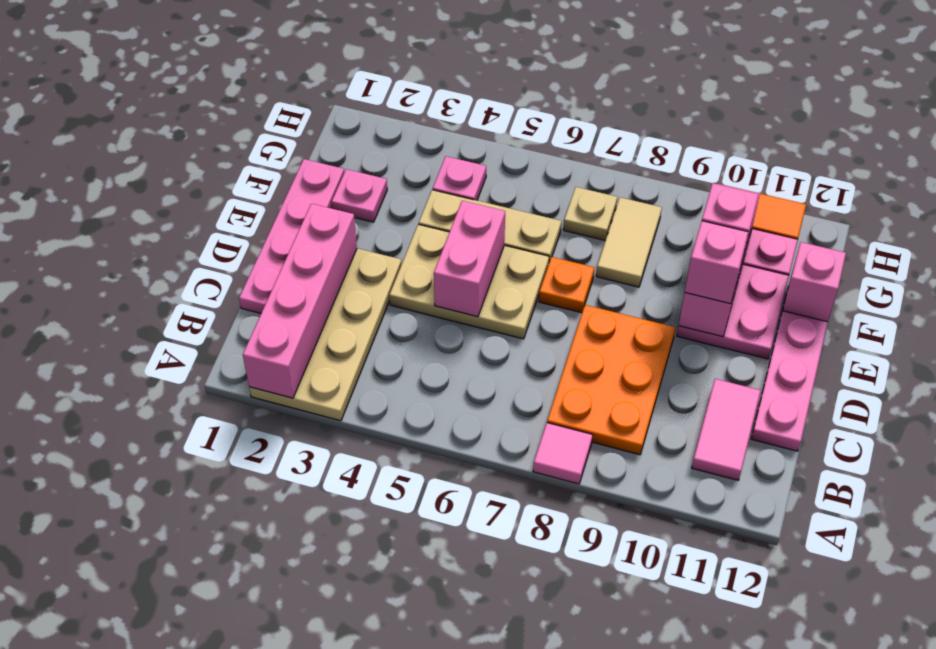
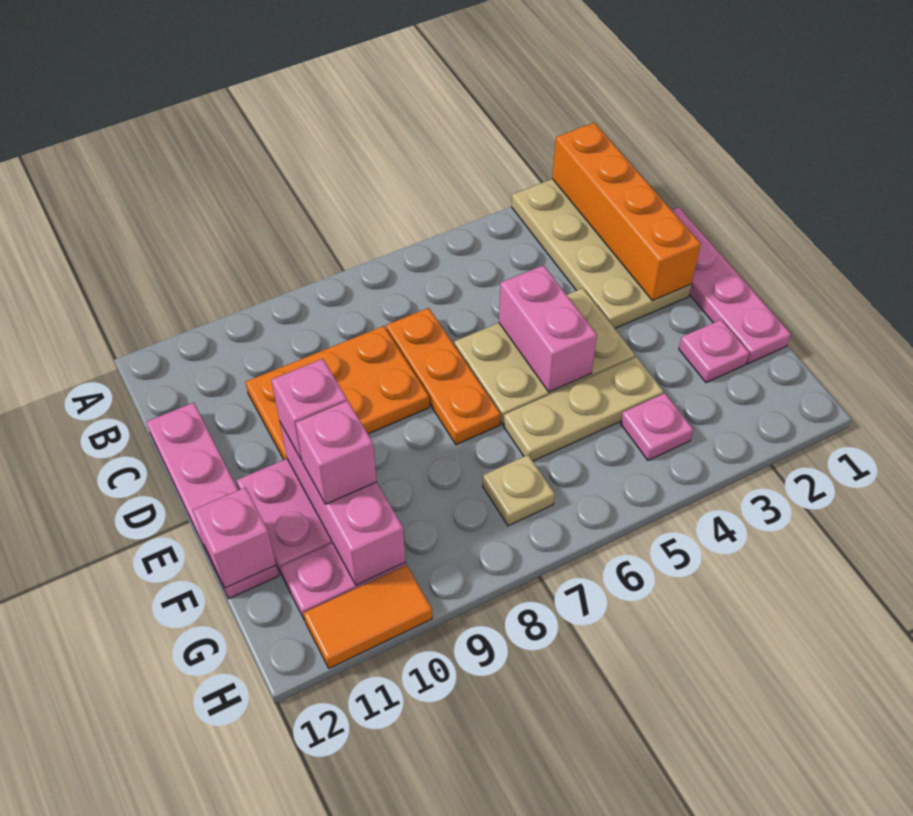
pink 1x4 brick [243,204,357,398] -> orange 1x4 brick [552,123,701,301]
pink 1x1 tile [533,423,593,484] -> none
orange 2x3 plate [547,305,676,455] -> orange 2x3 plate turned to [246,326,429,460]
pink 1x2 tile [692,379,761,480] -> none
orange 1x1 plate [539,257,594,313] -> orange 1x3 plate [386,308,501,445]
tan 1x2 tile [596,197,662,287] -> none

